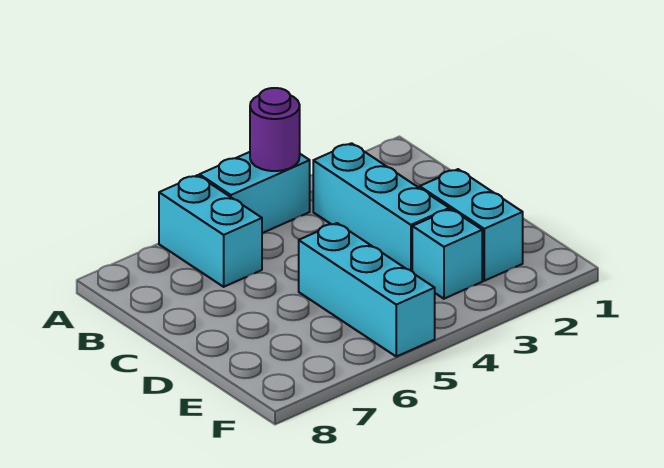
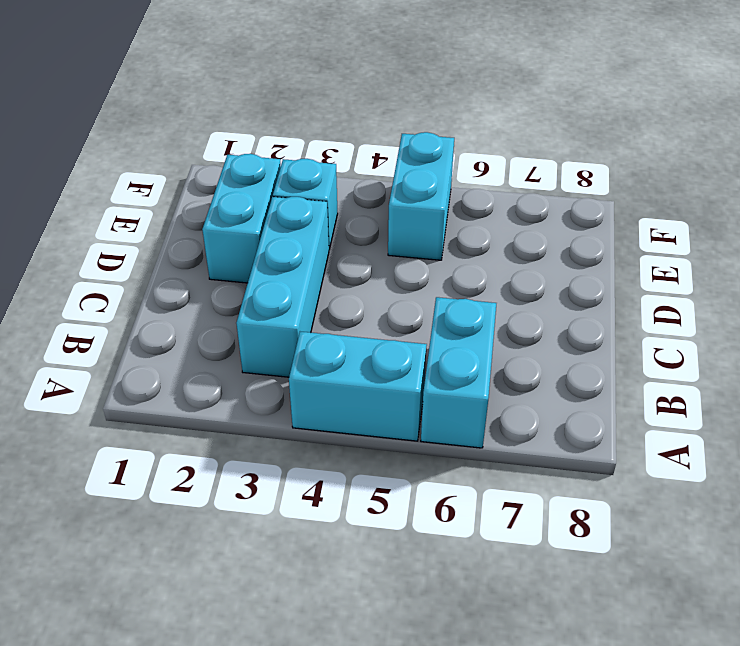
purple 1x1 round brick [250,88,300,171] -> none
cyan 1x3 brick [299,223,435,356] -> cyan 1x2 brick [388,132,454,260]

